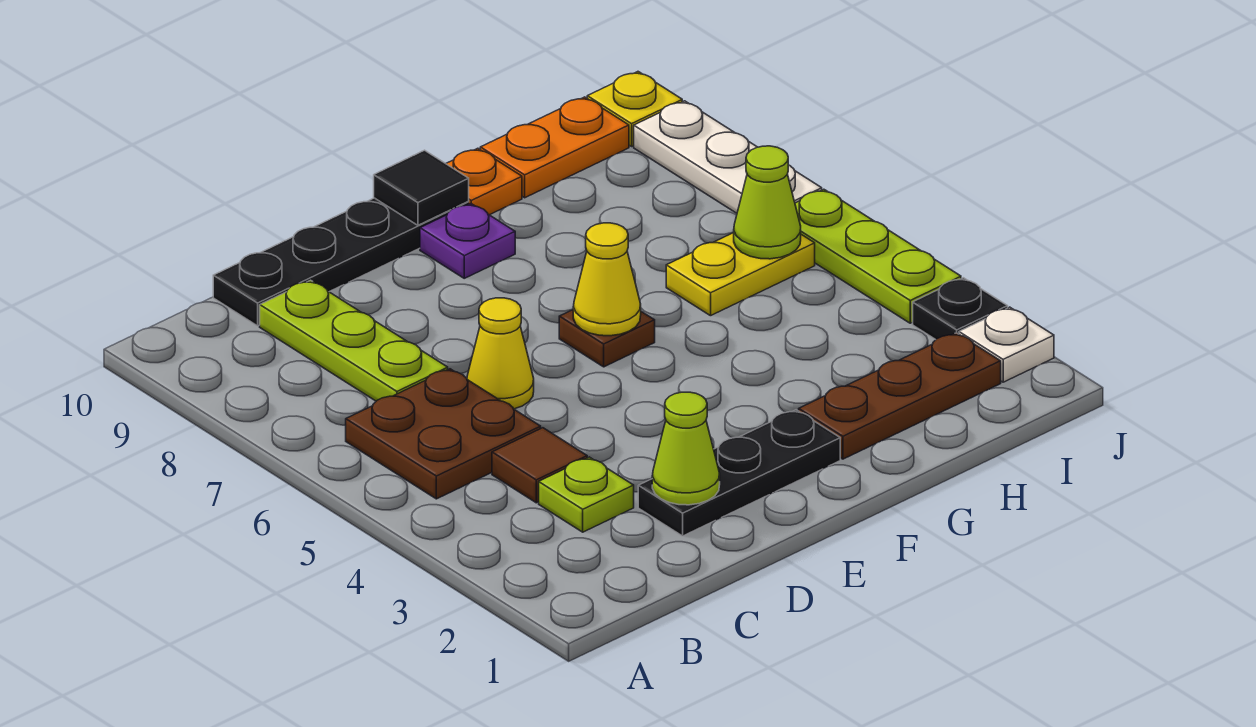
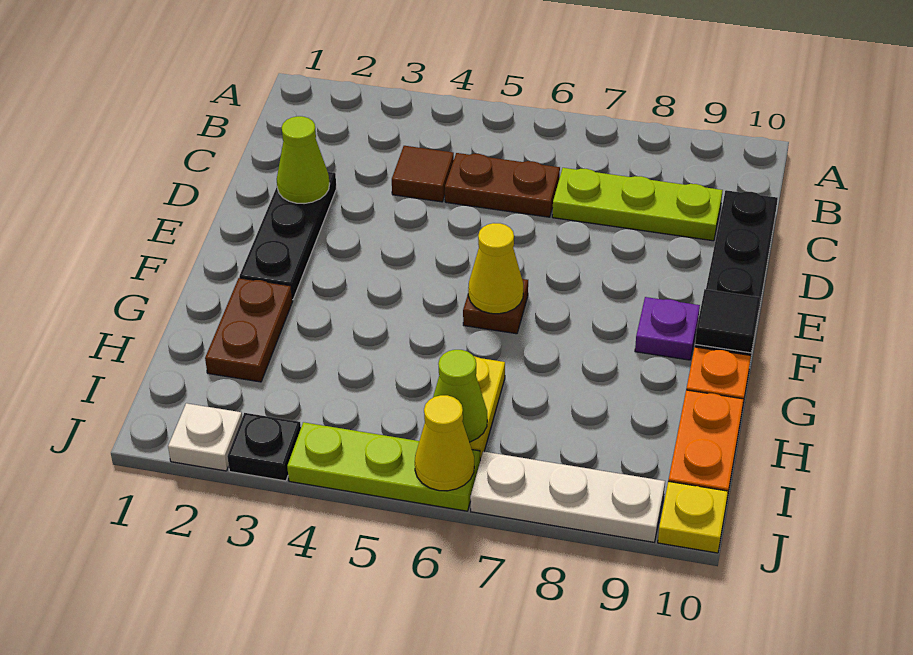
brown 2x2 plate [346,369,541,499] -> brown 1x2 plate [445,153,560,217]
lime 1x1 plate [539,457,634,532] -> none
yellow 1x1 cone [467,298,534,409] -> yellow 1x1 cone moved to [415,395,474,491]
brown 1x3 plate [799,333,1001,459] -> brown 1x2 plate [205,278,293,382]

